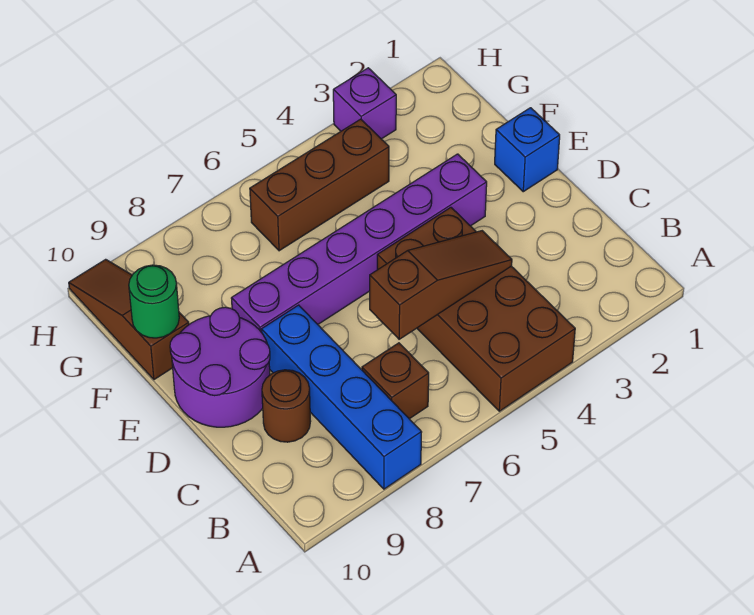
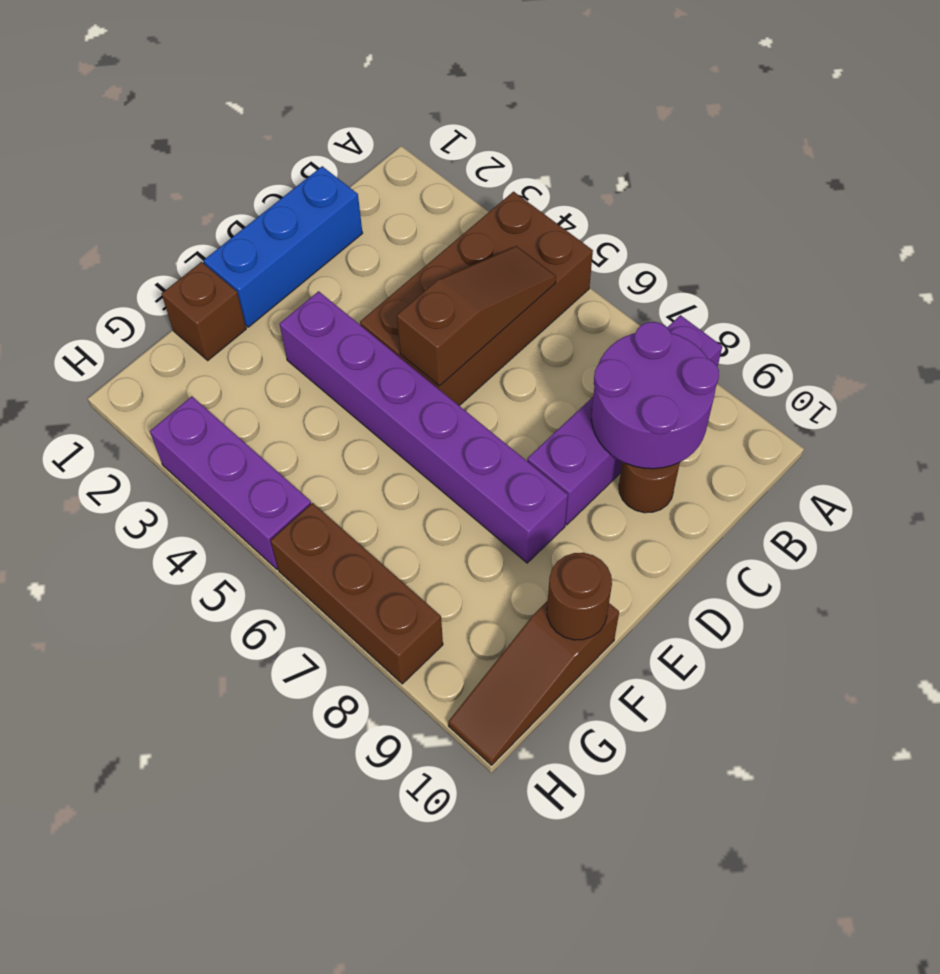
blue 1x4 brick [261,305,422,489] -> purple 1x4 brick [527,315,722,525]
brown 1x1 brick [362,343,429,419] -> brown 1x1 brick moved to [162,262,246,360]
brown 1x3 slope [370,231,512,339] -> brown 1x3 slope turned to [397,246,556,386]
purple 2x2 round brick [170,307,270,427] -> purple 2x2 round brick moved to [591,322,719,469]
blue 1x1 brick [495,108,560,192] -> blue 1x3 brick [204,166,363,327]
green 1x1 round brick [129,265,179,338] -> brown 1x1 round brick [547,553,612,640]
brown 1x3 brick [250,119,389,251] -> brown 1x3 brick moved to [270,503,443,684]
purple 1x1 brick [333,68,396,139] -> purple 1x3 brick [150,396,311,569]

